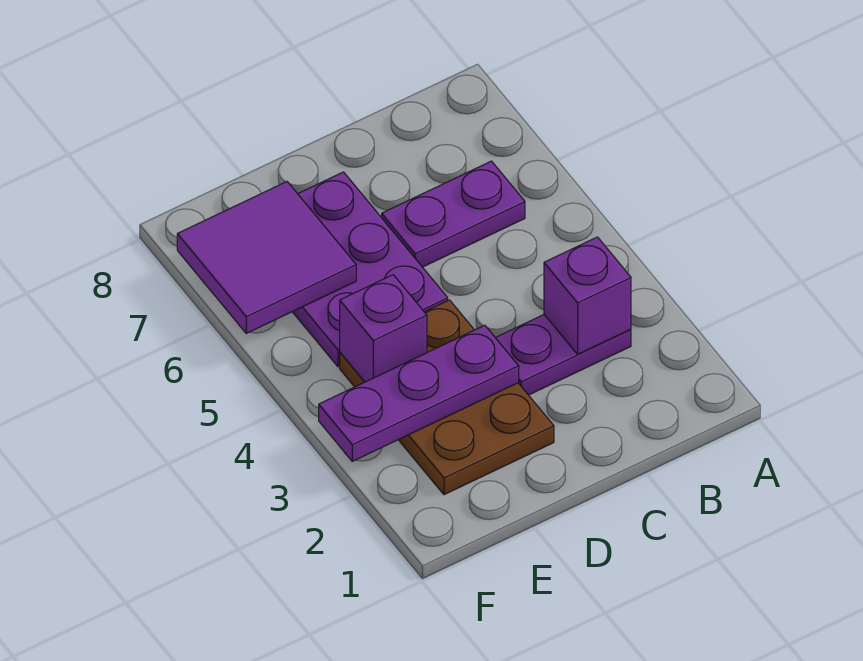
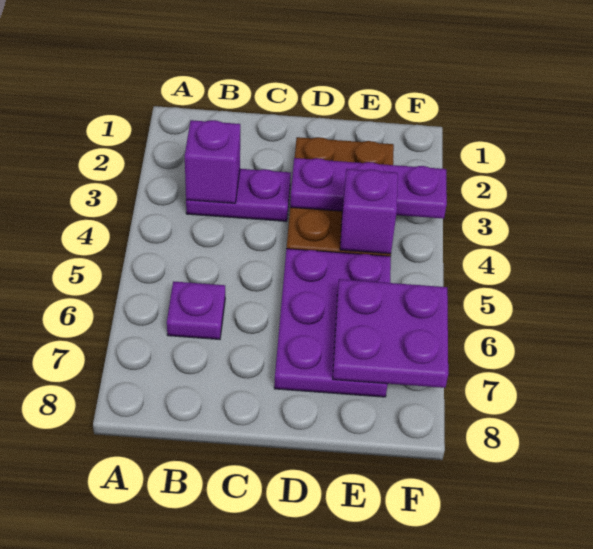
purple 1x2 plate [382,161,525,267] -> purple 1x1 plate [167,281,225,339]
purple 2x2 tile [177,182,356,333] -> purple 2x2 plate [333,279,448,388]

